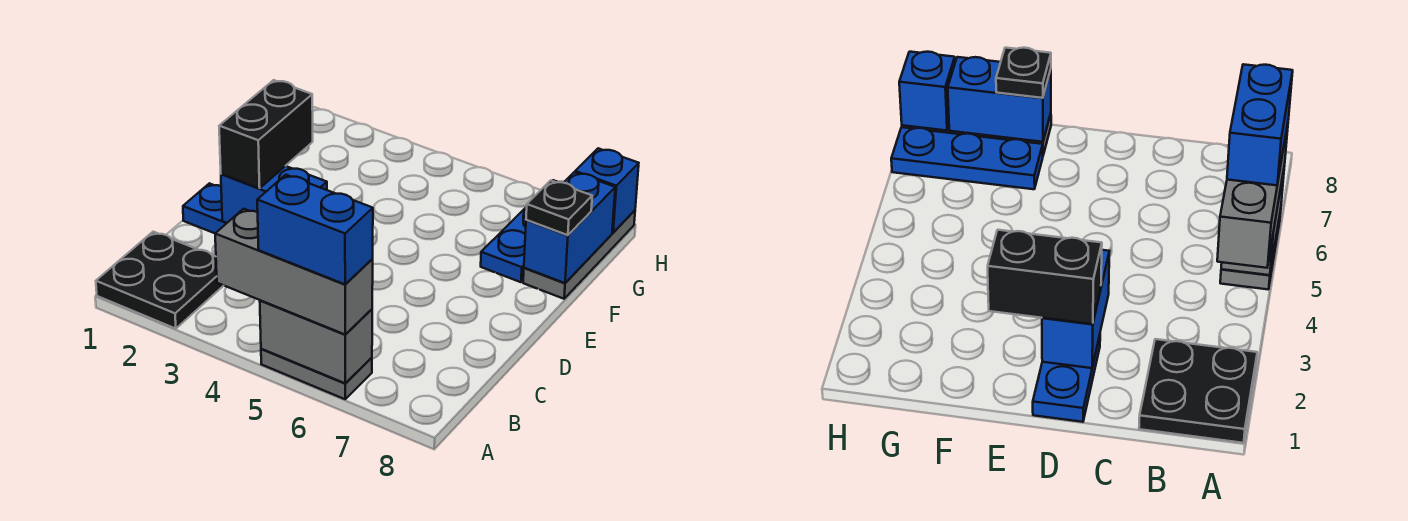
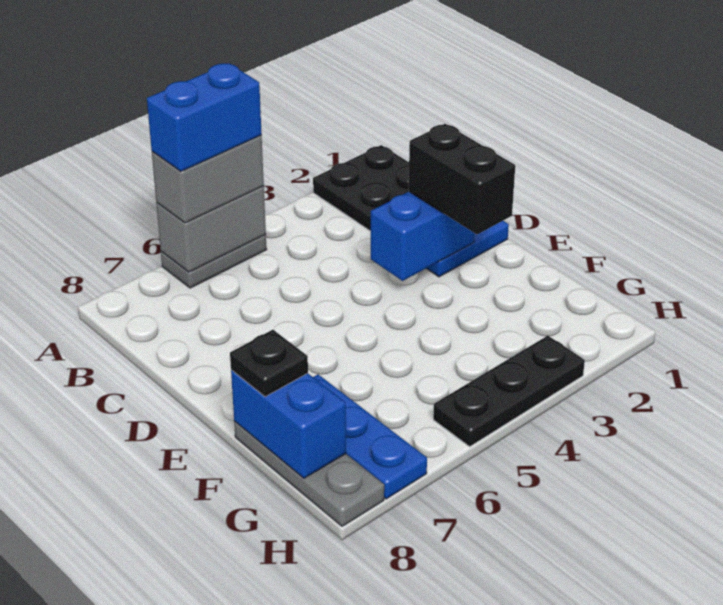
grey 1x3 brick [215,209,373,335] -> grey 1x2 brick [152,135,264,223]
none -> black 1x3 plate [433,336,585,446]
blue 1x1 brick [575,148,639,233] -> none

